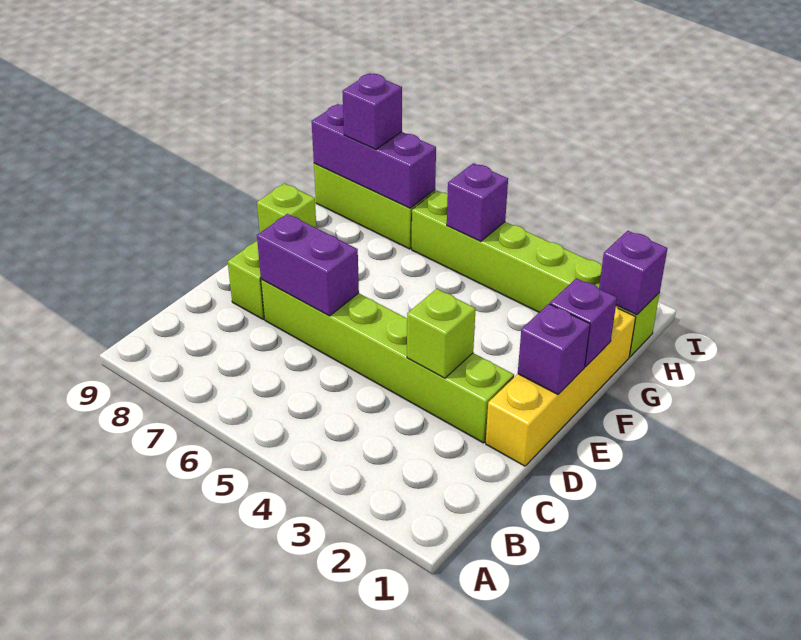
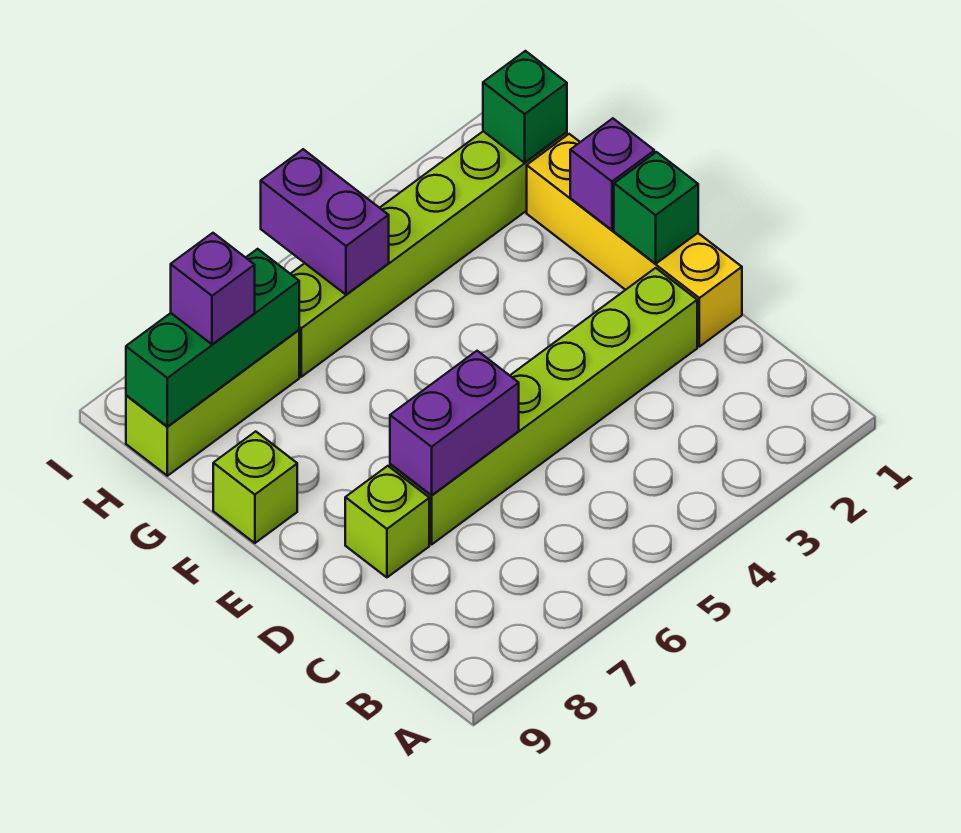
lime 1x1 brick [407,289,476,378] -> none
purple 1x1 brick [518,304,590,394] -> green 1x1 brick [614,152,698,264]
purple 1x1 brick [599,231,668,315] -> green 1x1 brick [483,51,567,163]
purple 1x1 brick [447,163,508,241] -> purple 1x2 brick [261,149,389,295]
purple 1x3 brick [312,104,436,208] -> green 1x3 brick [126,249,299,427]

